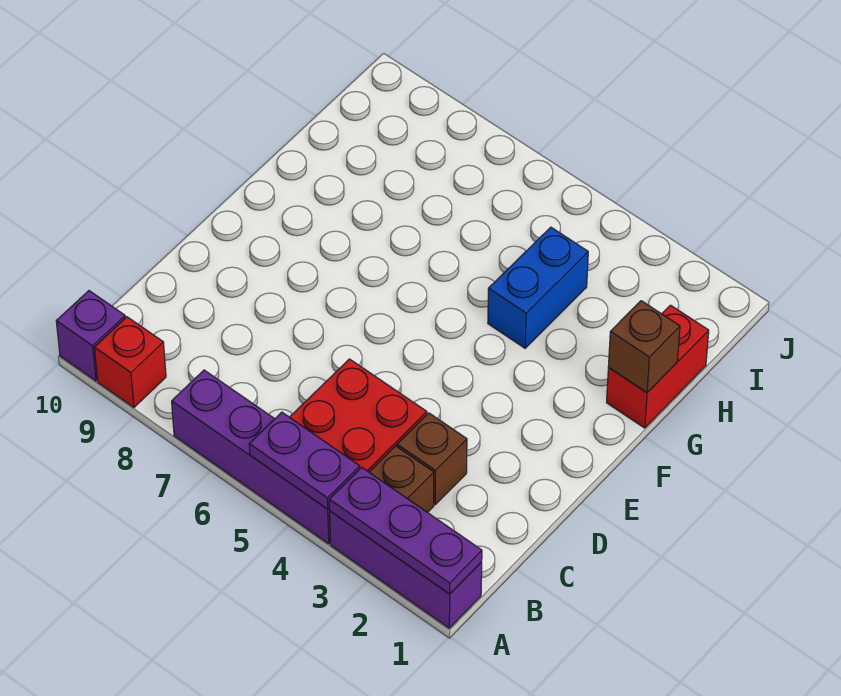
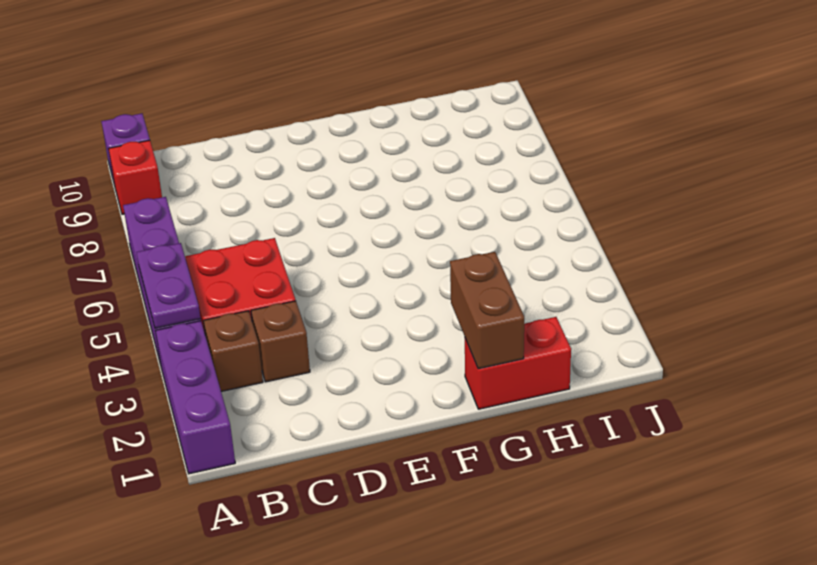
purple 1x3 plate [329,467,482,594] -> none
brown 1x1 brick [608,301,680,393] -> brown 1x2 brick [450,252,524,369]
blue 1x2 brick [488,227,588,348] -> none

